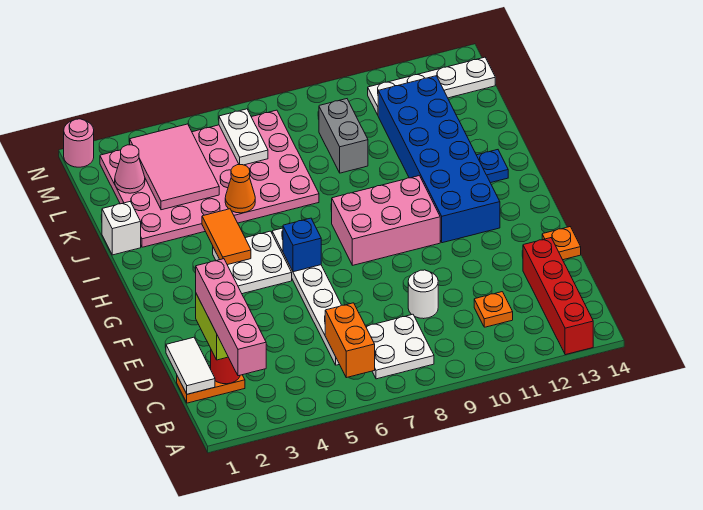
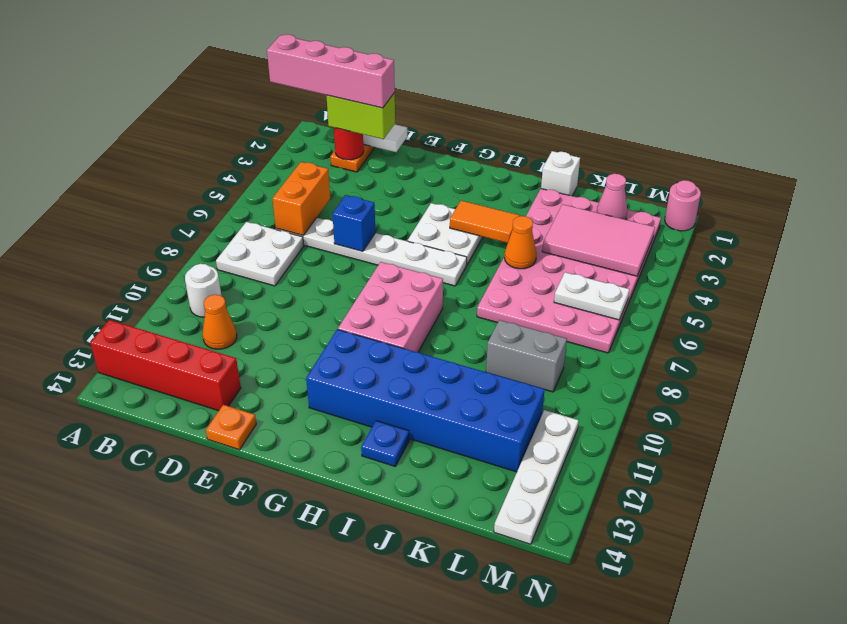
orange 1x2 brick [325,303,375,378] -> orange 1x2 brick turned to [273,162,330,235]
orange 1x1 plate [474,292,513,327] -> orange 1x1 cone [203,295,237,349]
white 1x1 round brick [408,270,438,319] -> white 1x1 round brick moved to [185,264,222,317]
blue 1x1 brick [283,218,321,272] -> blue 1x1 brick moved to [333,195,376,251]

